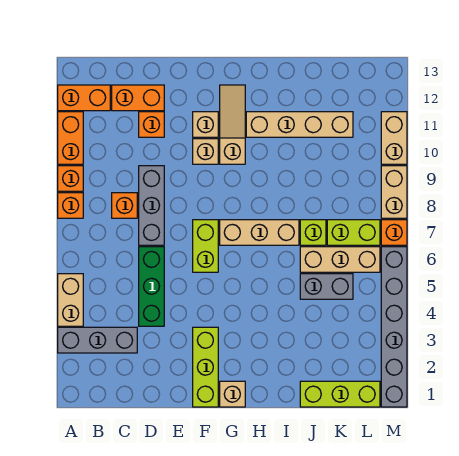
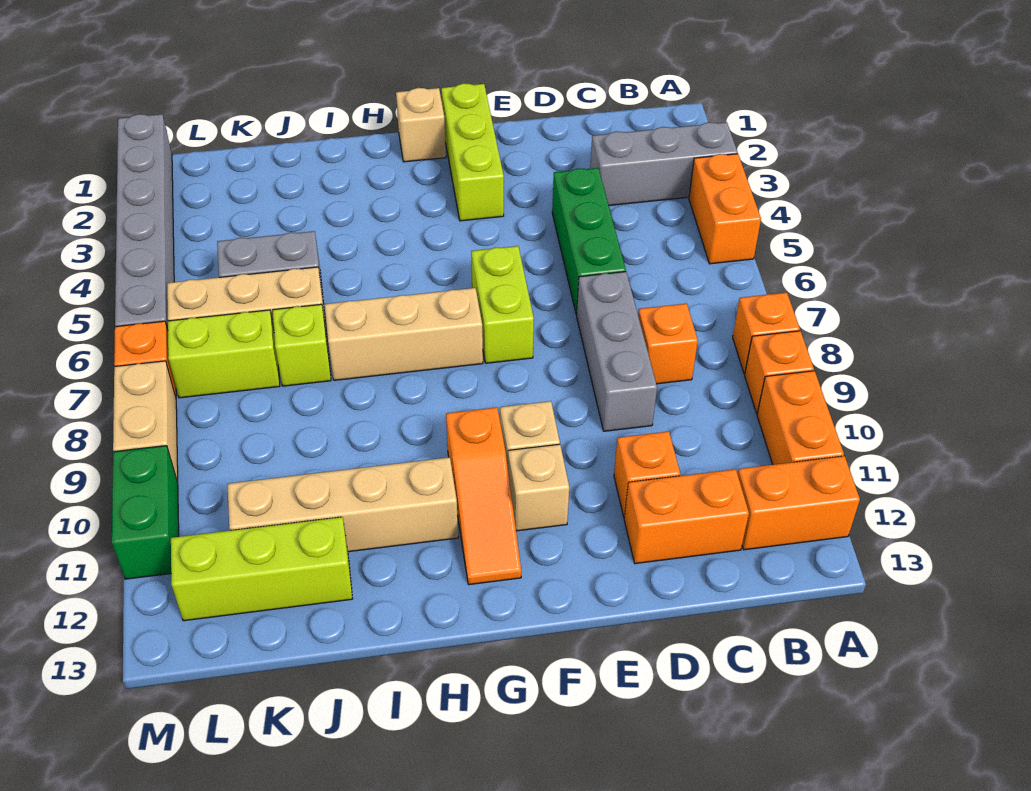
tan 1x2 brick [58,274,83,326] -> orange 1x2 brick [689,154,761,264]
tan 1x3 slope [220,85,245,164] -> orange 1x3 slope [446,407,521,585]
lime 1x3 brick [300,381,380,407] -> lime 1x3 brick moved to [171,517,353,621]
tan 1x2 brick [381,112,407,164] -> green 1x2 brick [112,446,179,579]

